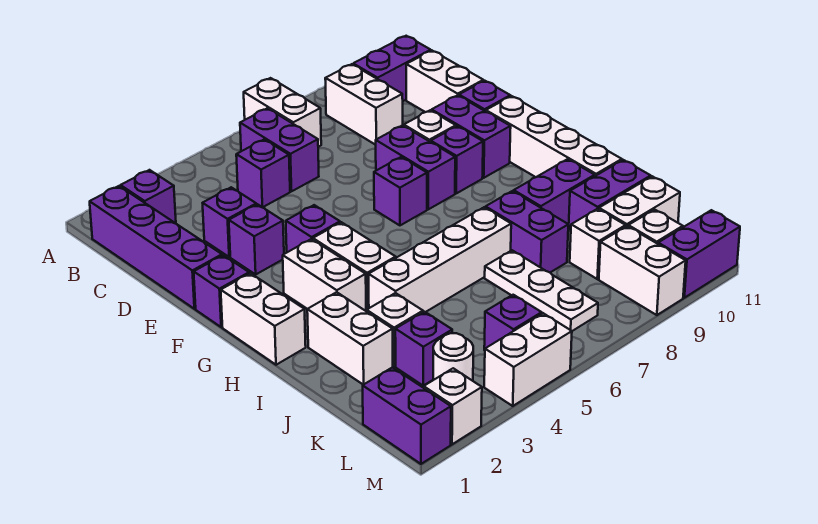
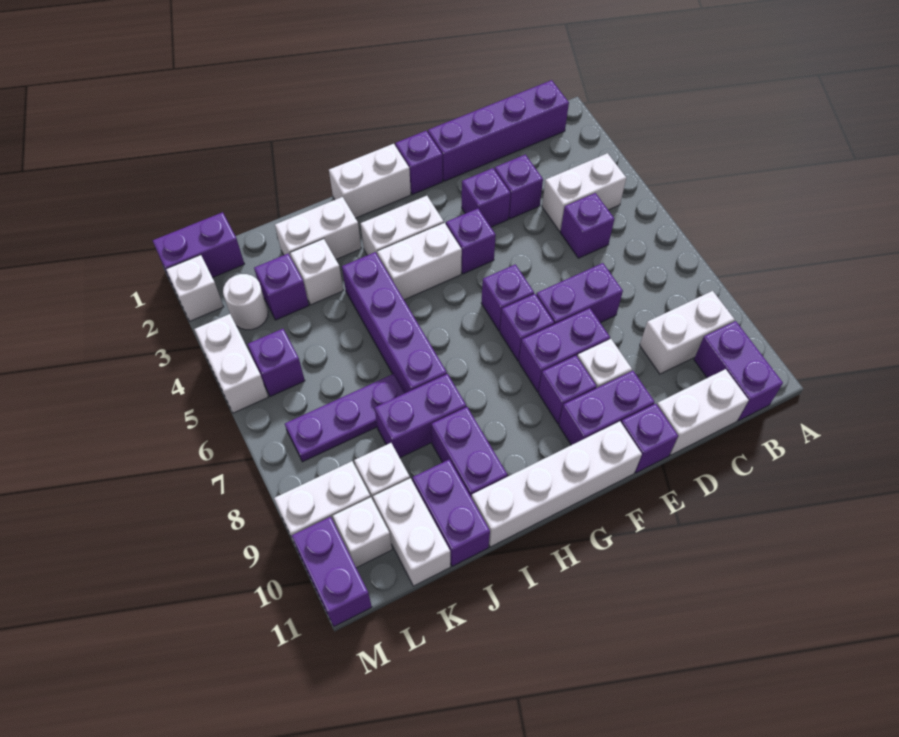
white 1x2 brick [244,78,321,147] -> white 1x2 brick moved to [542,153,626,231]
purple 1x1 brick [120,170,176,223] -> purple 1x1 brick moved to [481,264,534,331]
purple 1x2 brick [240,108,319,191] -> purple 1x2 brick moved to [536,263,623,324]
white 1x4 brick [369,207,511,312] -> purple 1x4 brick [342,252,447,393]
white 1x3 plate [485,250,598,331] -> purple 1x3 plate [285,374,404,462]

